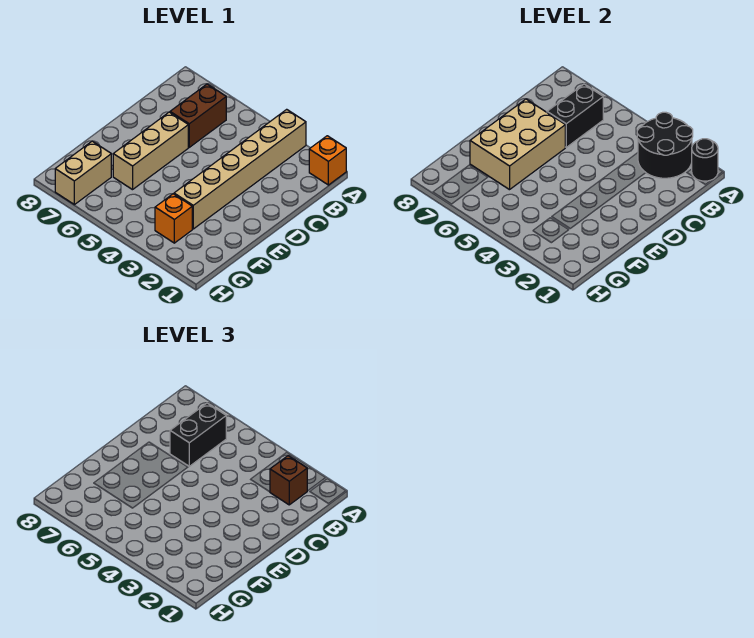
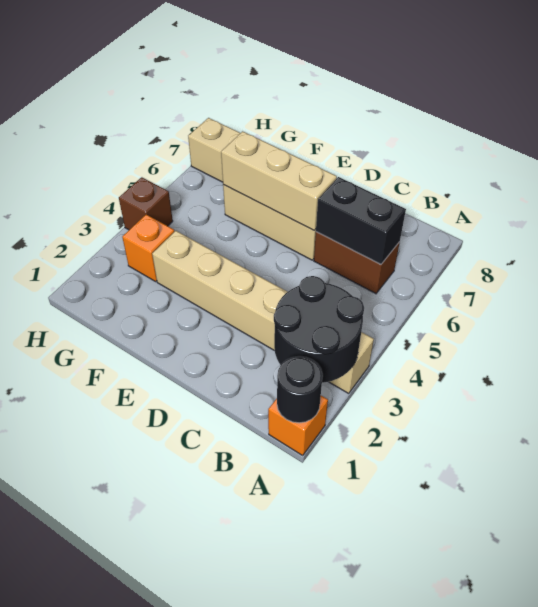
brown 1x1 brick [270,456,307,505] -> brown 1x1 brick moved to [119,177,173,230]
black 1x2 brick [170,403,226,466] -> none
tan 2x3 brick [470,99,565,190] -> tan 1x3 brick [221,131,337,230]

